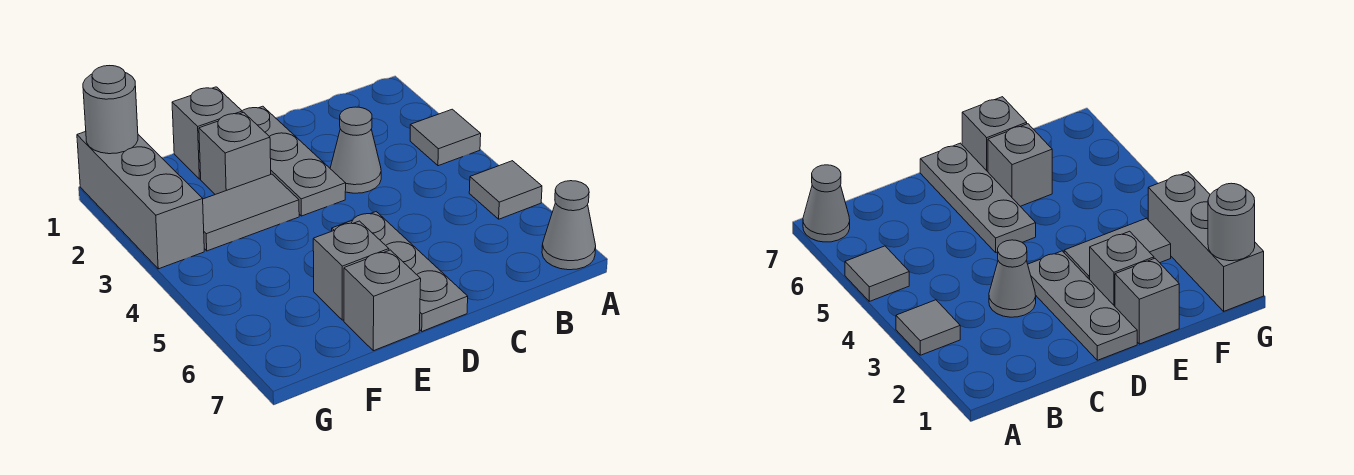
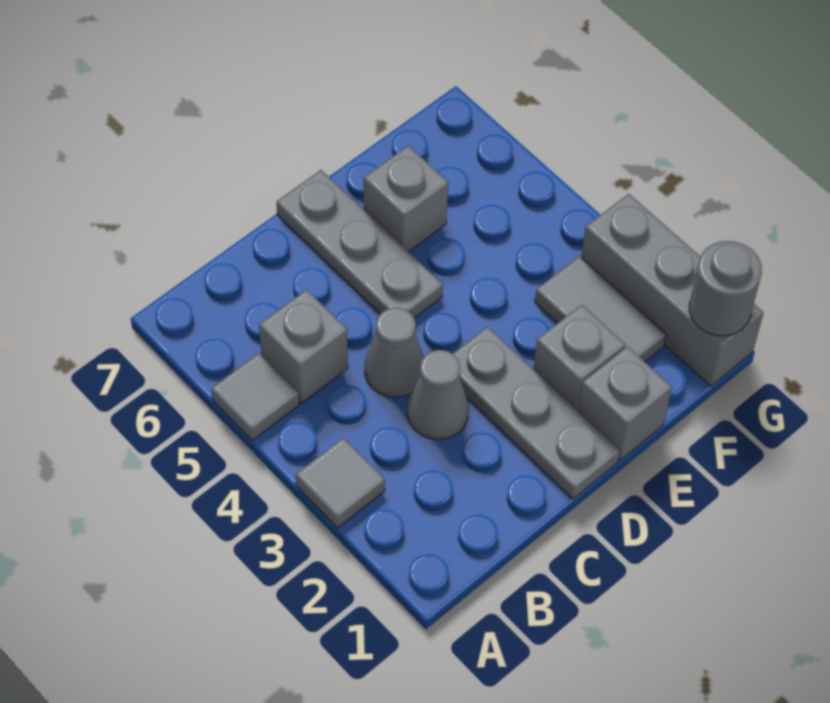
grey 1x1 cone [542,181,596,270] -> grey 1x1 cone moved to [365,308,424,397]
grey 1x2 tile [203,174,299,251] -> grey 1x2 tile turned to [535,256,666,362]
grey 1x1 brick [344,250,421,351] -> grey 1x1 brick moved to [259,290,348,403]

